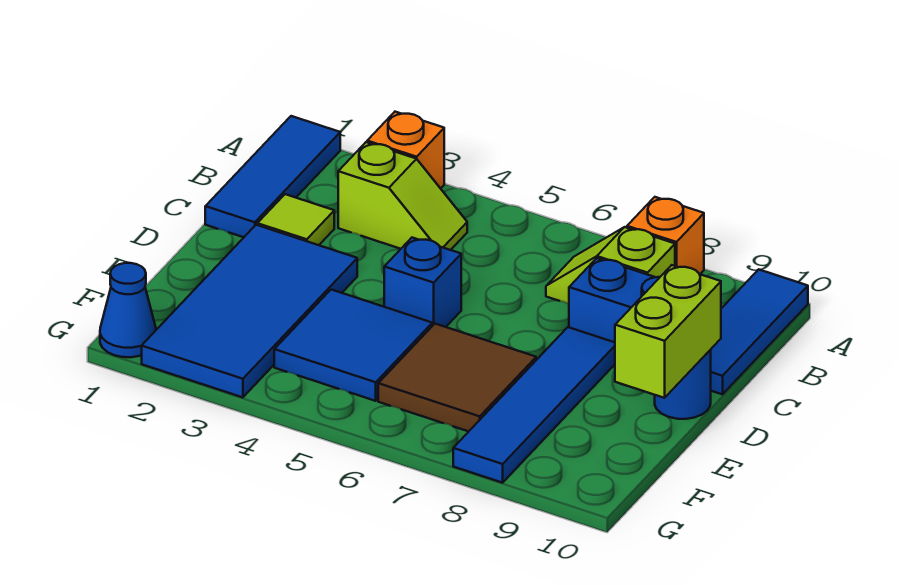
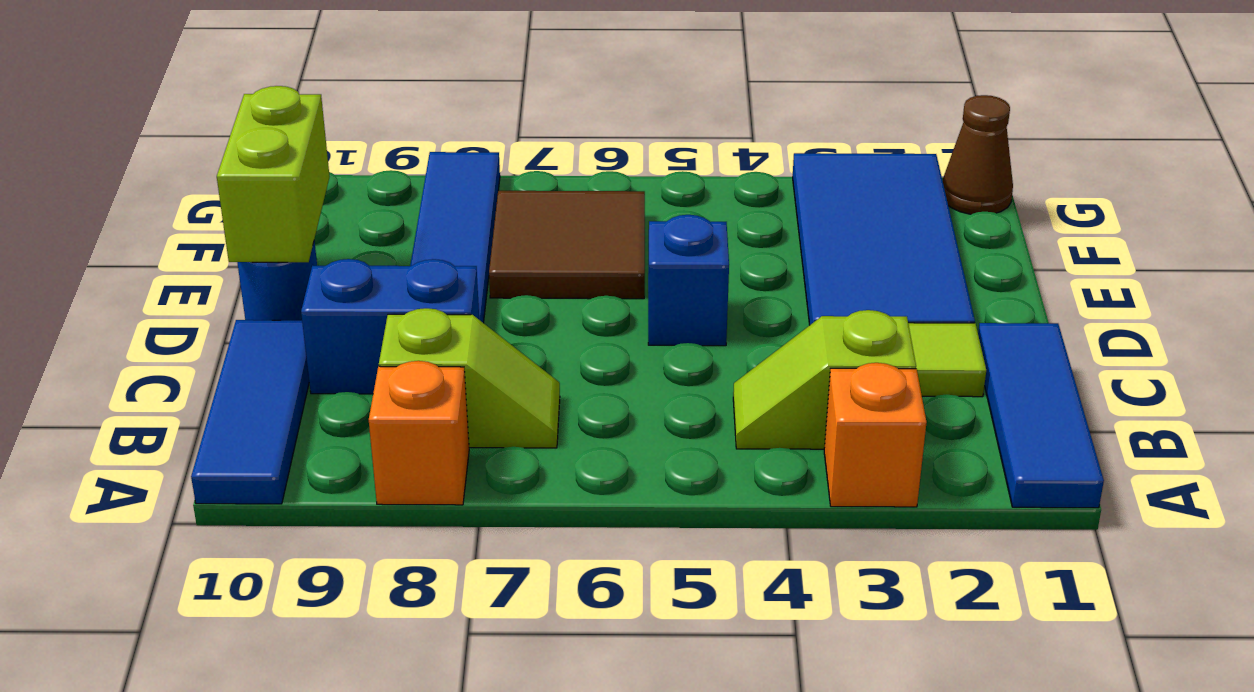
blue 2x2 tile [274,290,432,401] -> none
blue 1x1 cone [100,263,156,357] -> brown 1x1 cone [943,95,1013,214]

